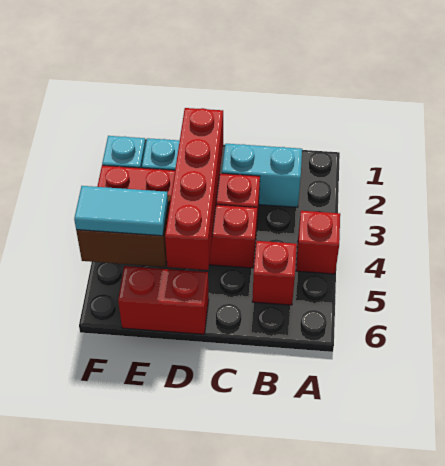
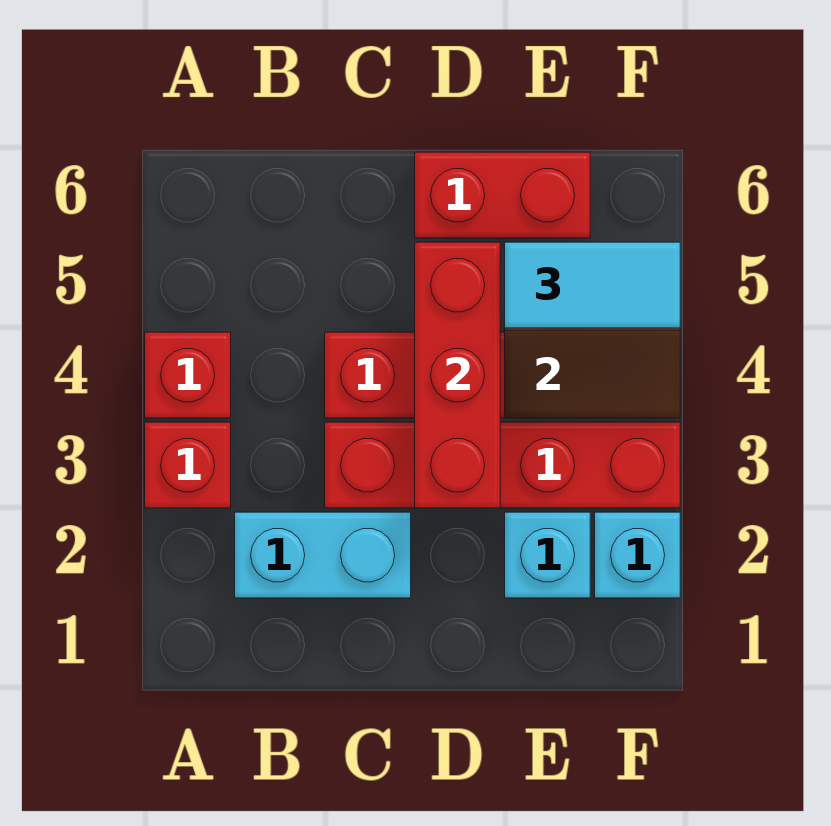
red 1x1 brick [252,241,297,305] -> red 1x1 brick moved to [145,422,231,508]
red 1x4 brick [165,108,223,270] -> red 1x3 brick [415,242,500,508]

